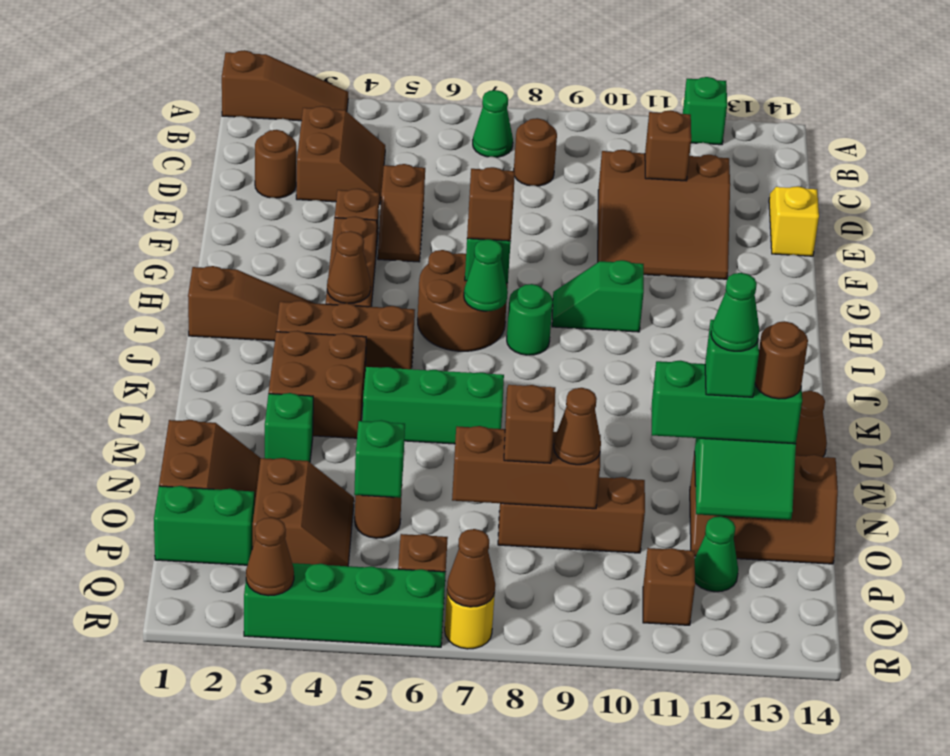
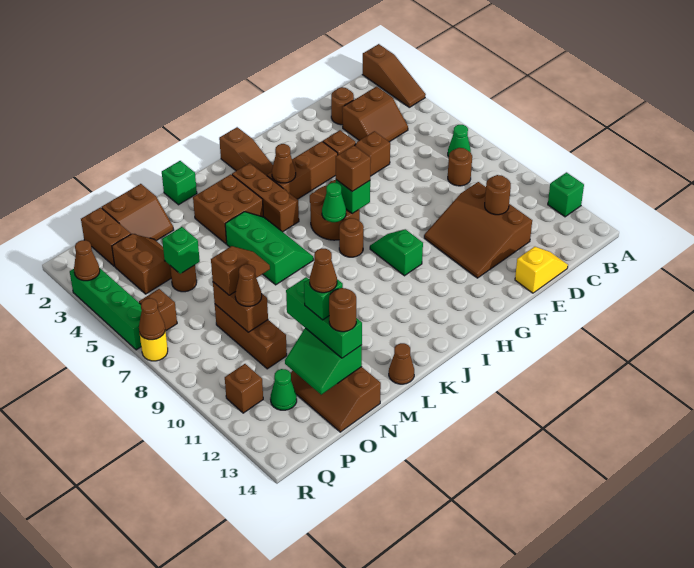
brown 1x1 brick [645,110,691,181] -> brown 1x1 round brick [485,175,511,215]
green 1x1 round brick [507,284,553,355] -> brown 1x1 round brick [339,218,364,257]
green 1x1 brick [265,393,313,462] -> green 1x1 brick moved to [162,161,197,205]
green 1x1 cone [711,273,759,351] -> brown 1x1 cone [310,248,337,293]
brown 2x2 slope [253,458,354,566] -> brown 2x2 slope turned to [112,234,171,294]
brown 1x3 brick [452,426,601,509] -> brown 1x2 brick [213,282,268,332]
green 1x2 brick [154,486,254,565] -> brown 1x2 brick [81,207,131,266]

